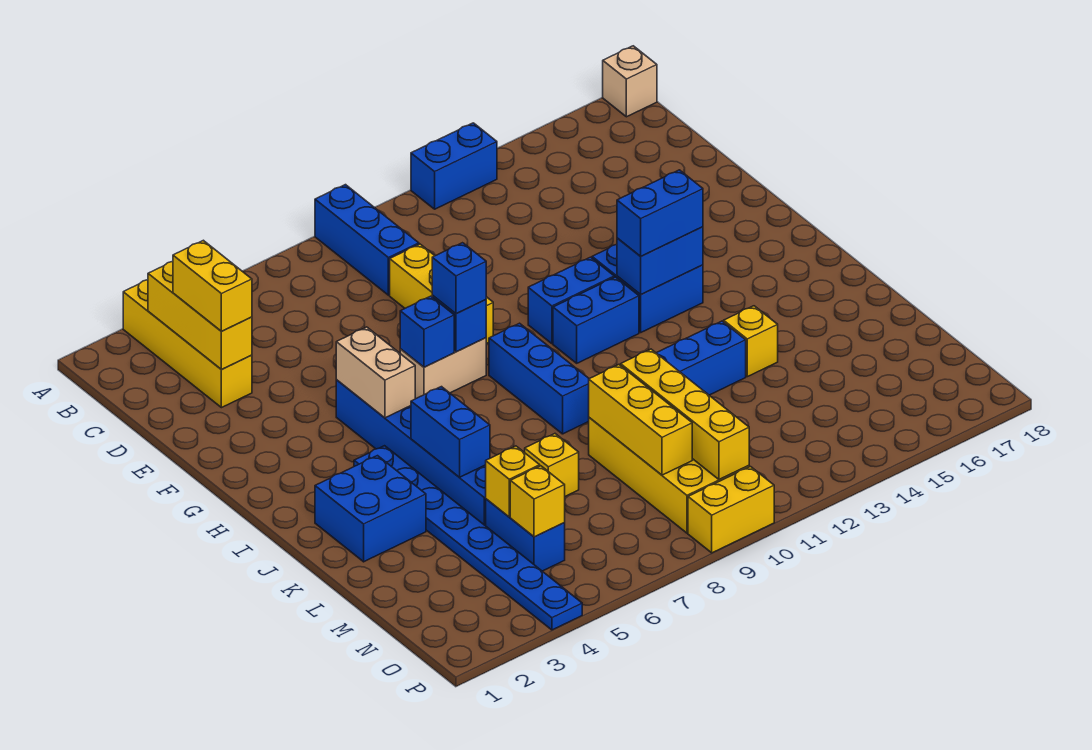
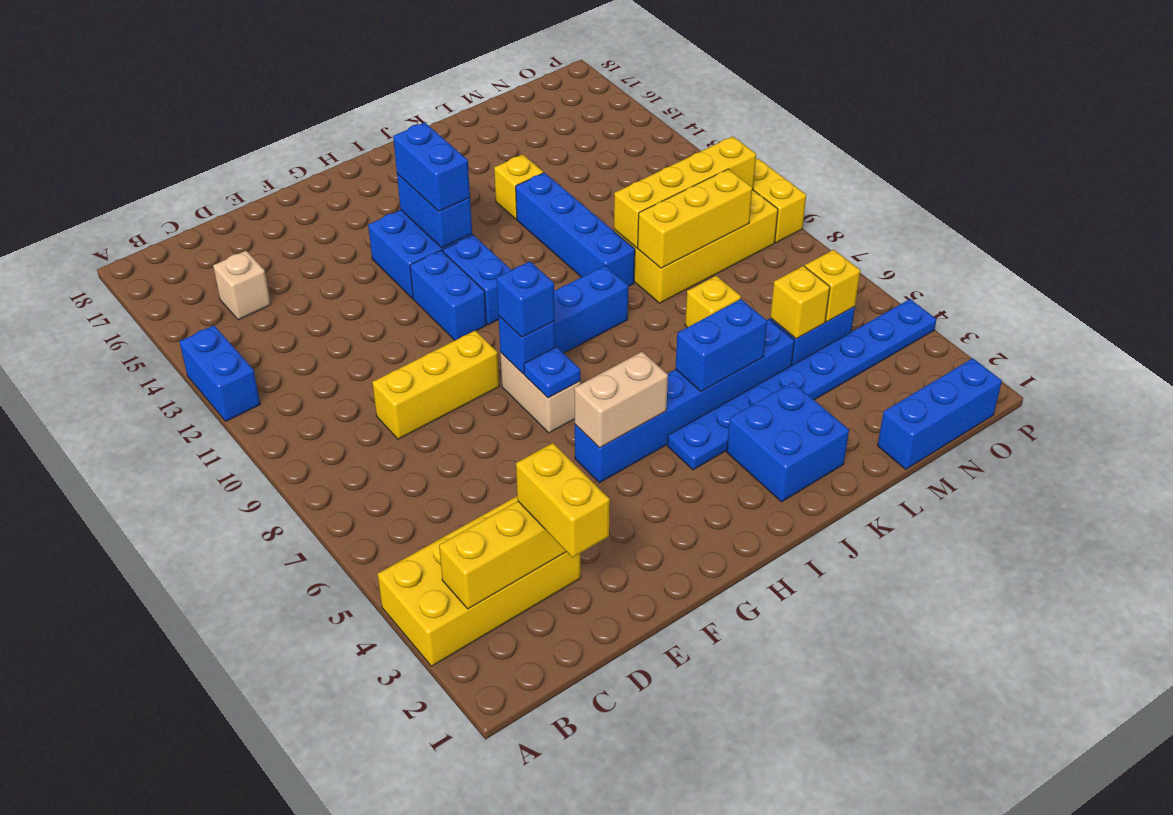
yellow 1x4 brick [123,280,252,408] -> yellow 2x4 brick [378,496,581,666]
blue 1x3 brick [315,185,419,295] -> blue 1x3 brick moved to [878,358,1002,469]
tan 1x1 brick [603,46,657,117] -> tan 1x1 brick moved to [213,251,271,320]
yellow 1x2 brick [173,240,252,331] -> yellow 1x2 brick turned to [516,443,610,558]
blue 1x1 brick [400,296,454,367] -> blue 1x1 plate [524,347,580,398]

